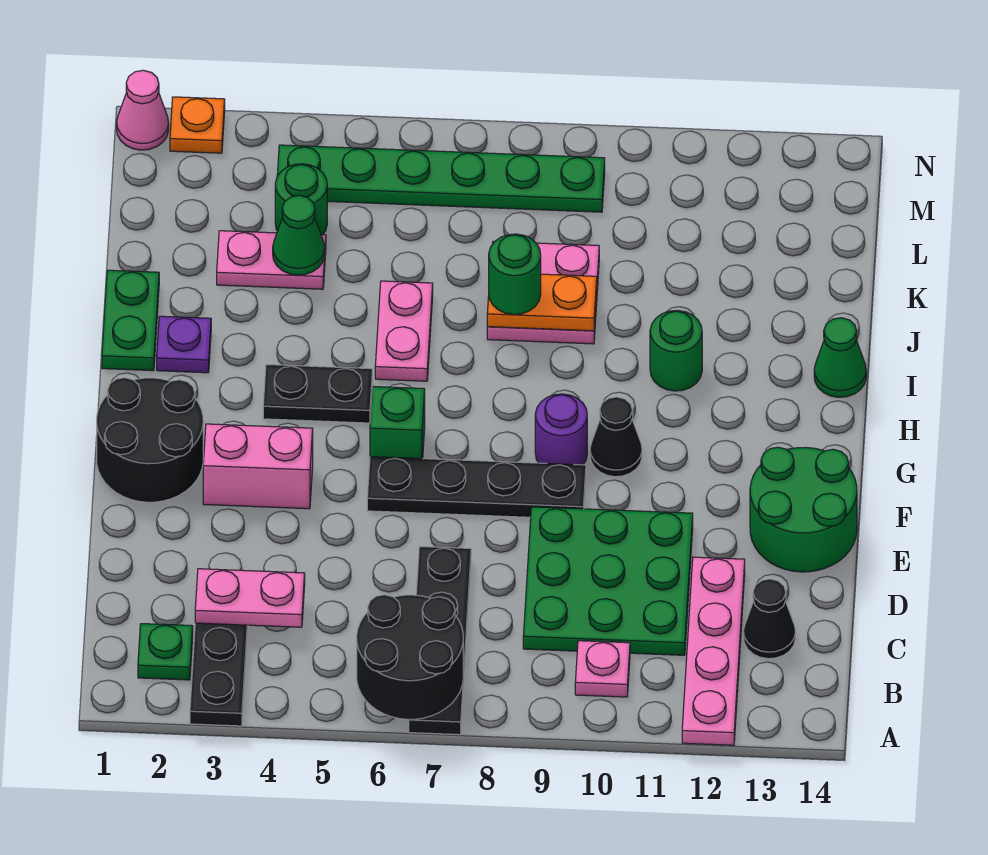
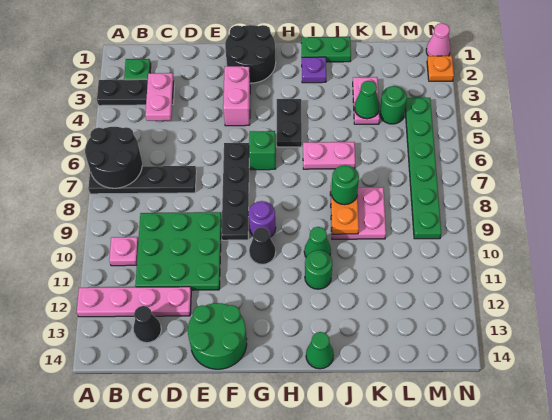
none -> green 1x1 cone [304,227,331,257]

